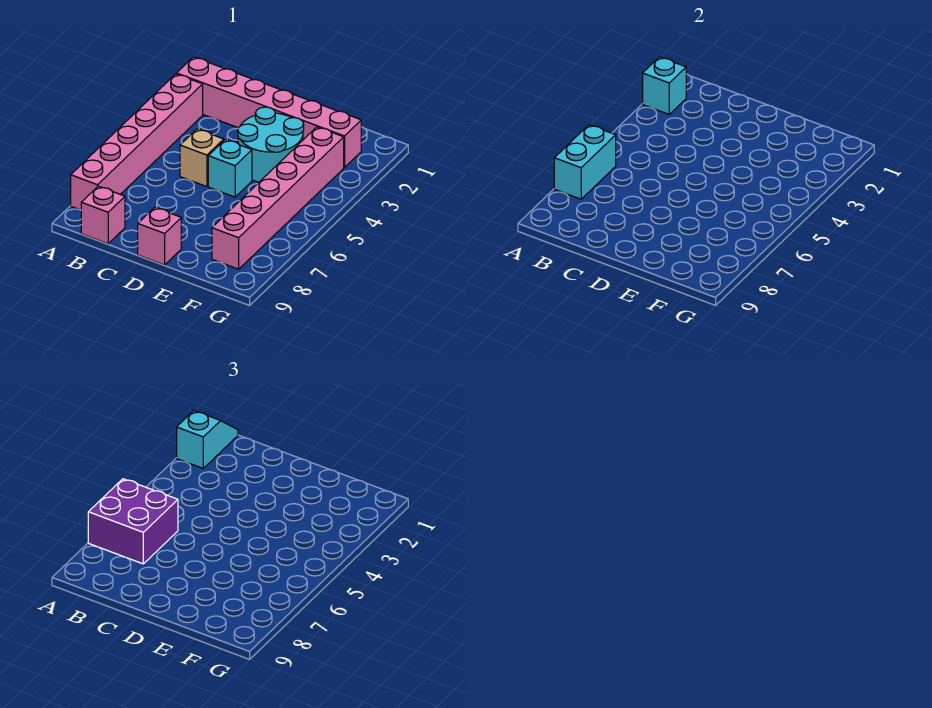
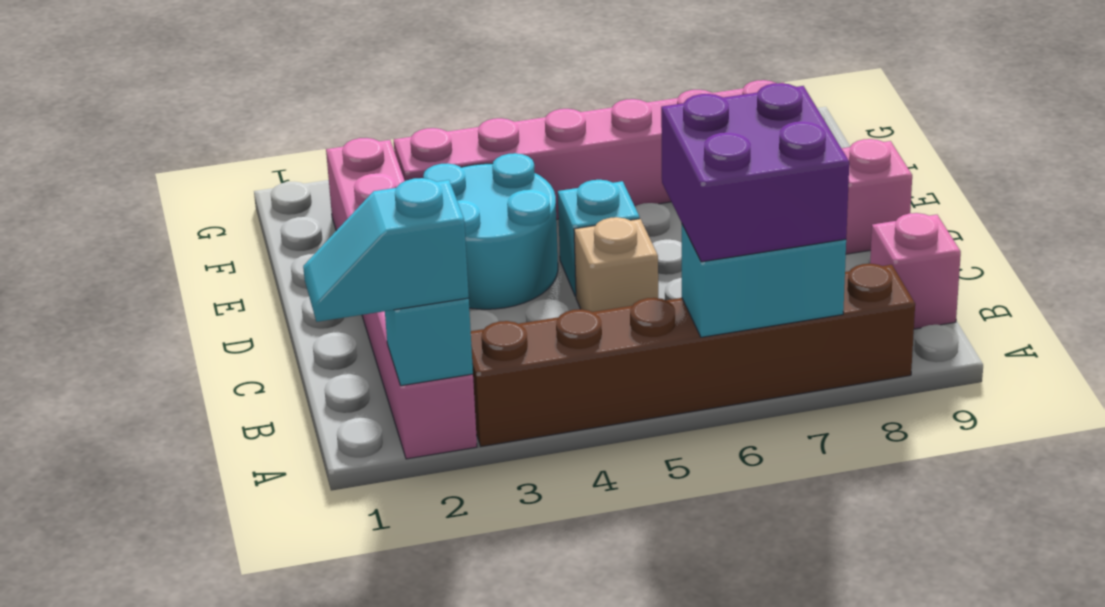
pink 1x6 brick [71,74,203,210] -> brown 1x6 brick [471,264,915,446]

